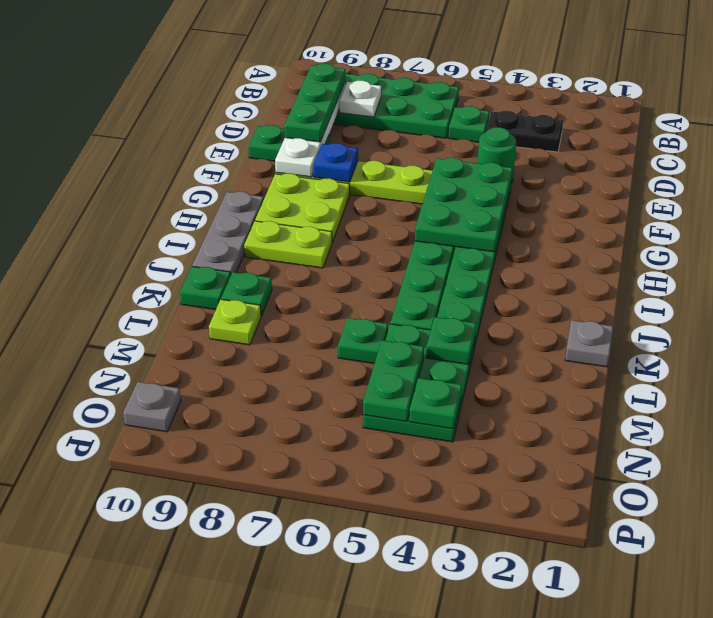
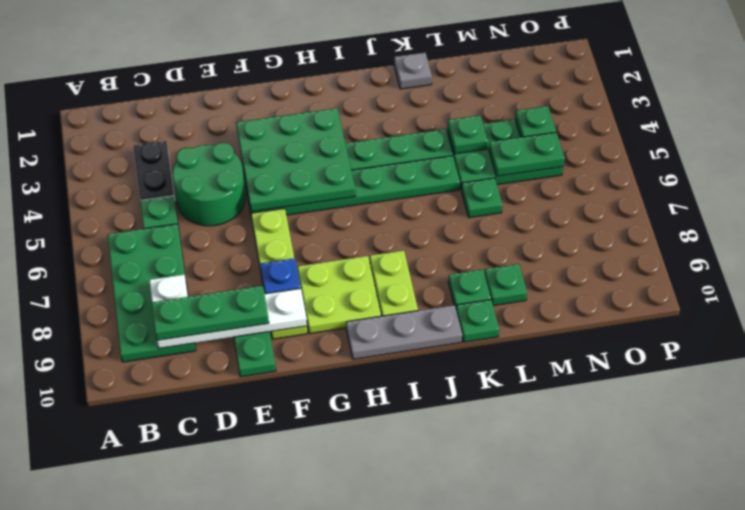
green 1x1 round brick [478,127,516,184] -> green 2x2 round brick [173,143,246,226]
green 2x3 plate [415,158,512,252] -> green 3x3 plate [236,108,355,212]
lime 1x1 plate [209,299,261,345] -> green 1x1 plate [485,264,527,306]
grey 1x1 plate [123,382,181,432] -> none

